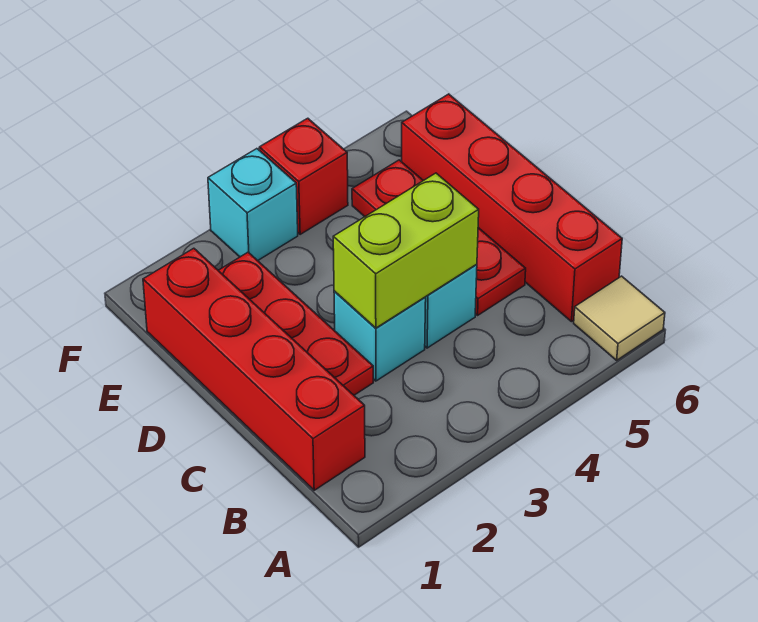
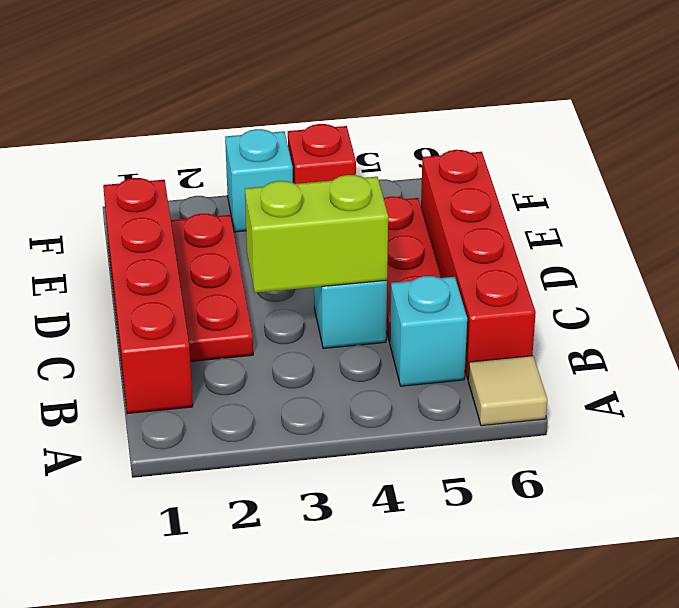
cyan 1x1 brick [334,291,426,381] -> cyan 1x1 brick moved to [390,276,467,386]

